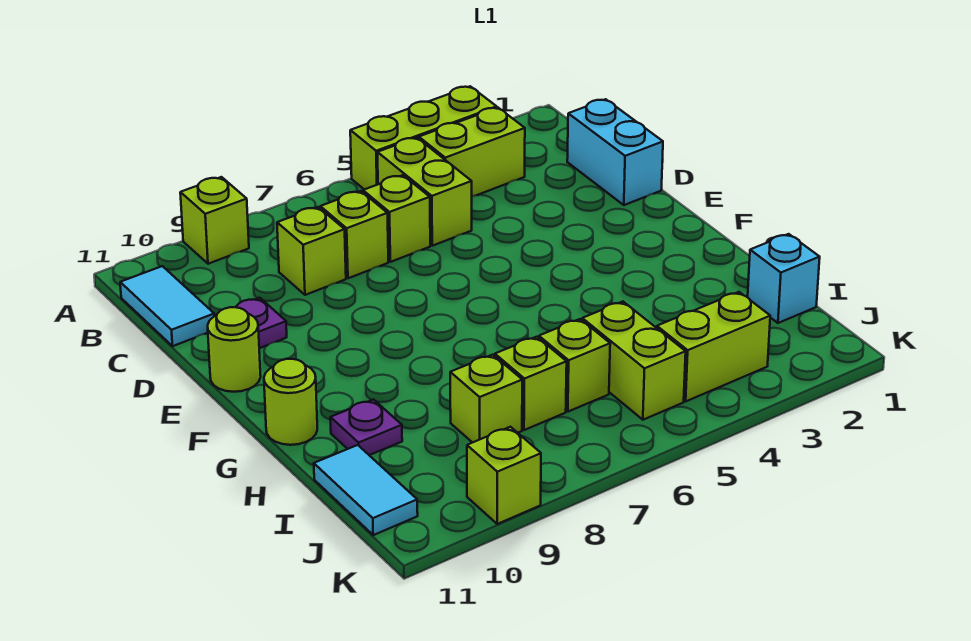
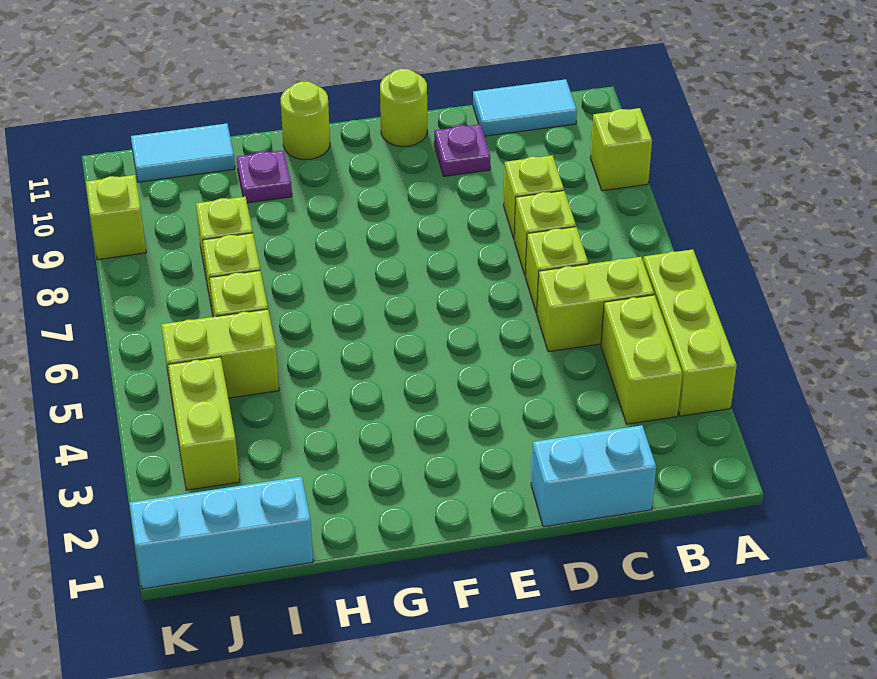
cyan 1x1 brick [748,234,820,323] -> cyan 1x3 brick [130,477,313,589]

